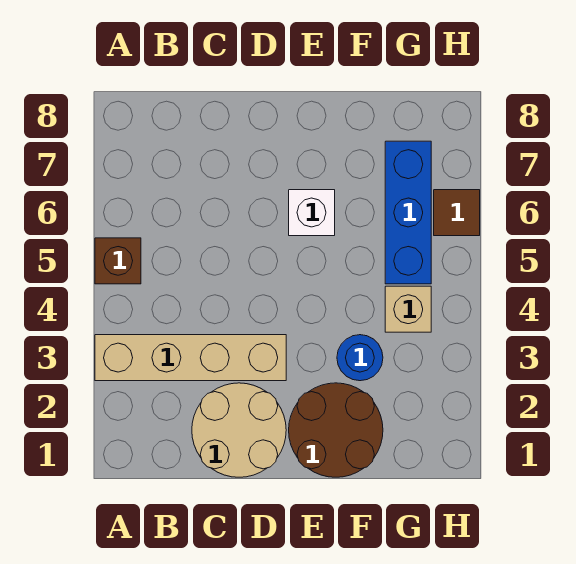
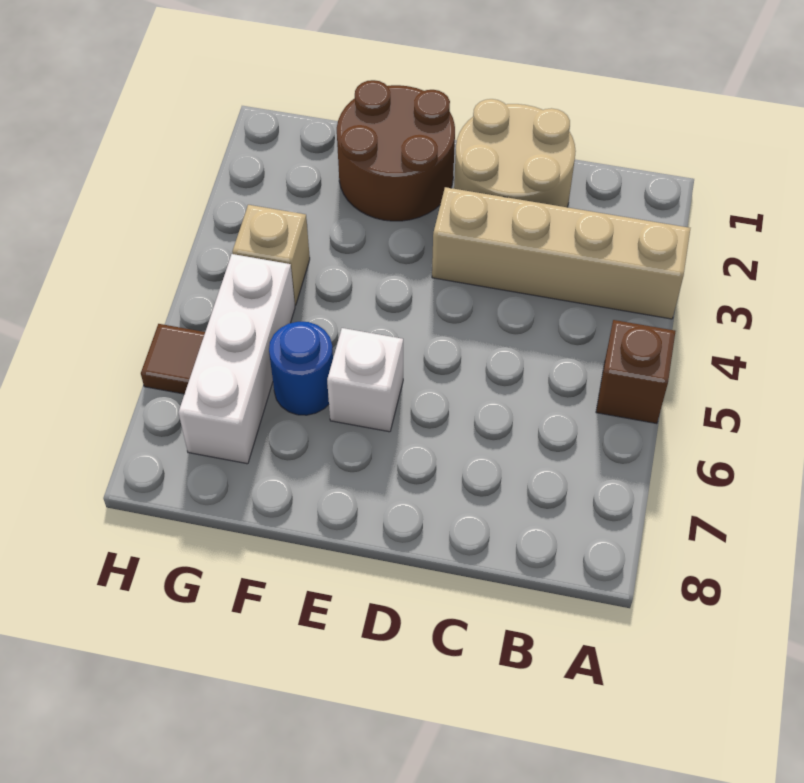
blue 1x1 round brick [337,335,383,381] -> blue 1x1 round brick moved to [269,322,333,415]
blue 1x3 brick [385,141,431,284] -> white 1x3 brick [178,254,295,464]

